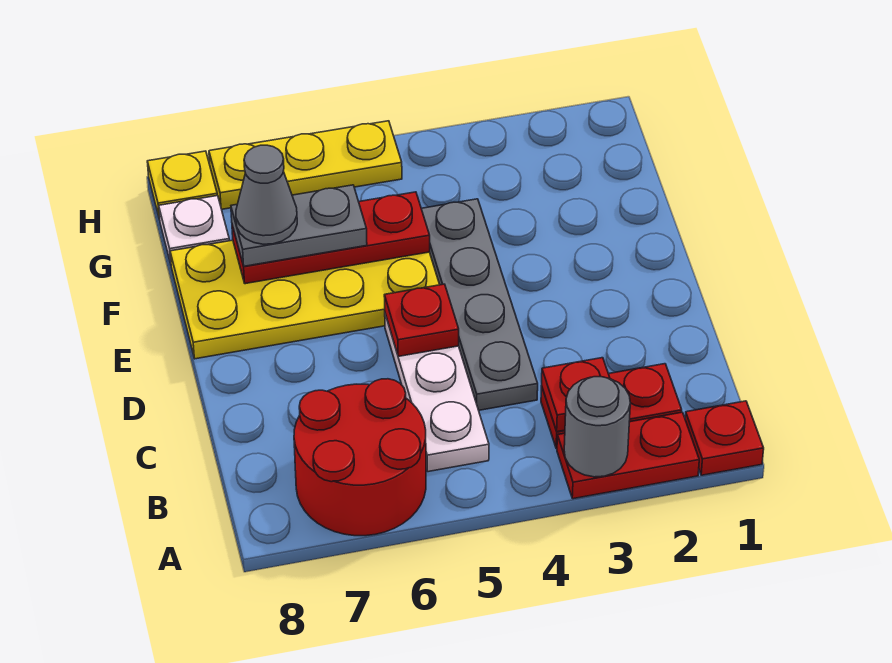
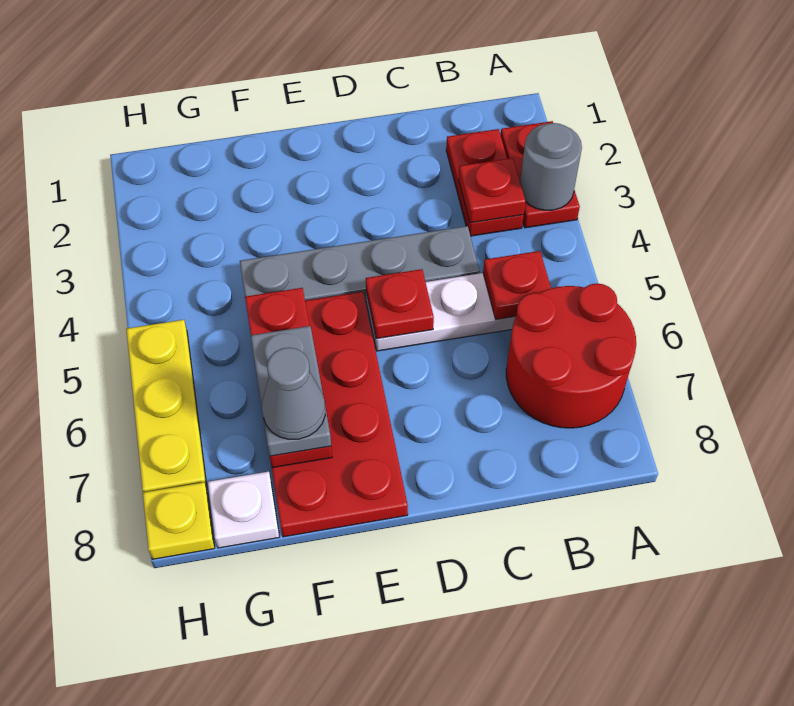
red 1x1 plate [685,401,764,475] -> red 1x1 plate moved to [483,251,551,320]
yellow 2x4 plate [170,240,440,359] -> red 2x4 plate [272,292,408,537]

